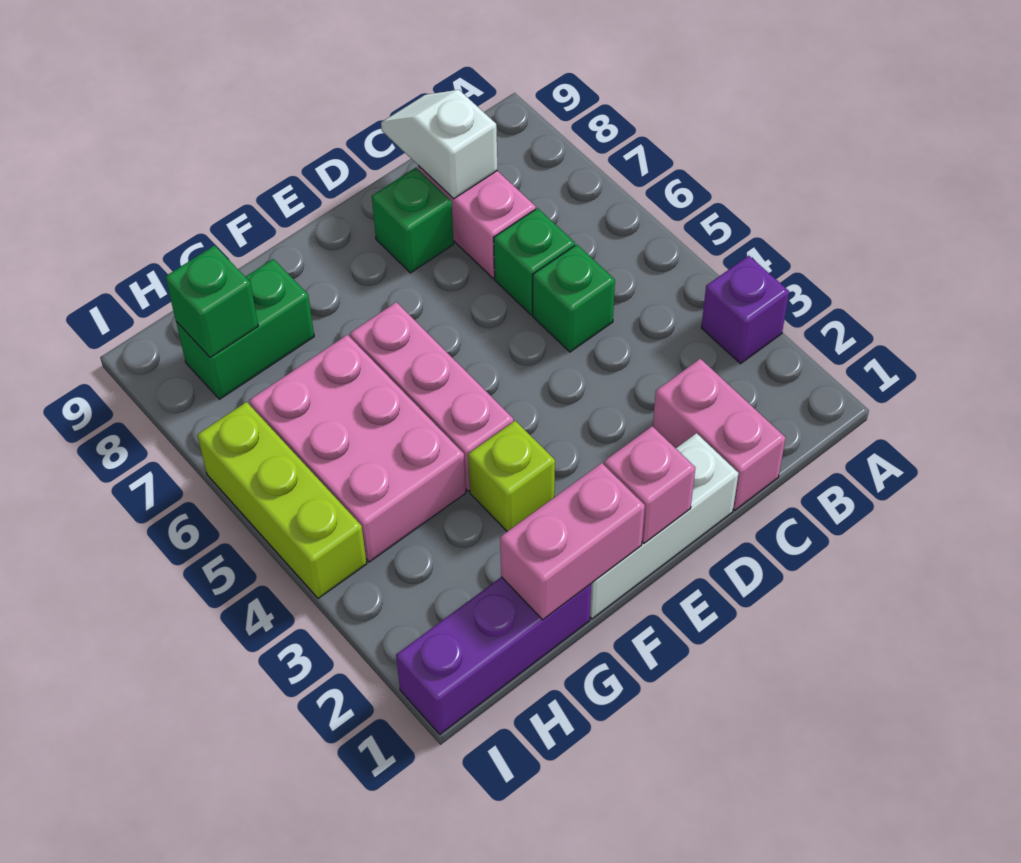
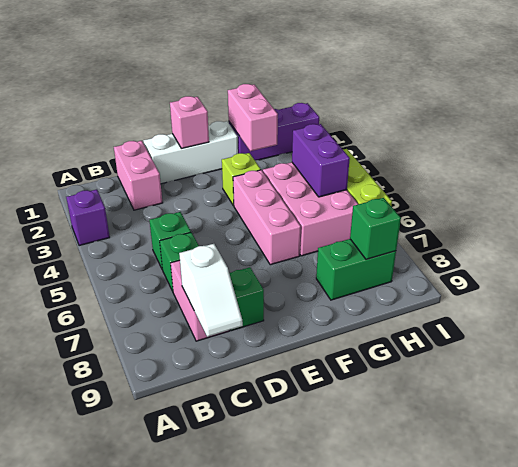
pink 1x2 brick [500,463,645,620] -> pink 1x2 brick turned to [228,84,278,151]
none -> purple 1x2 brick [292,124,350,197]

